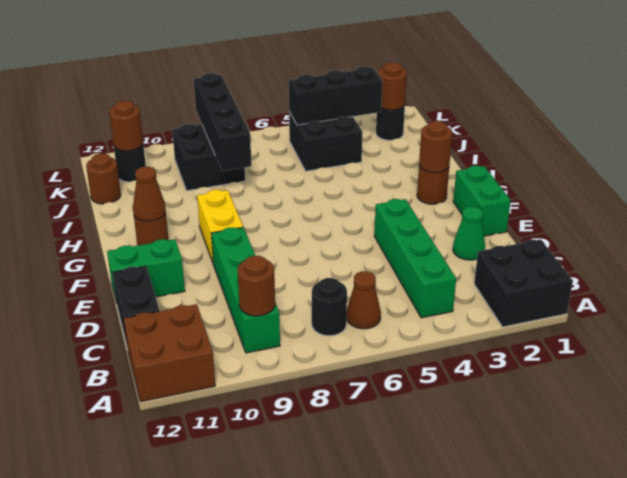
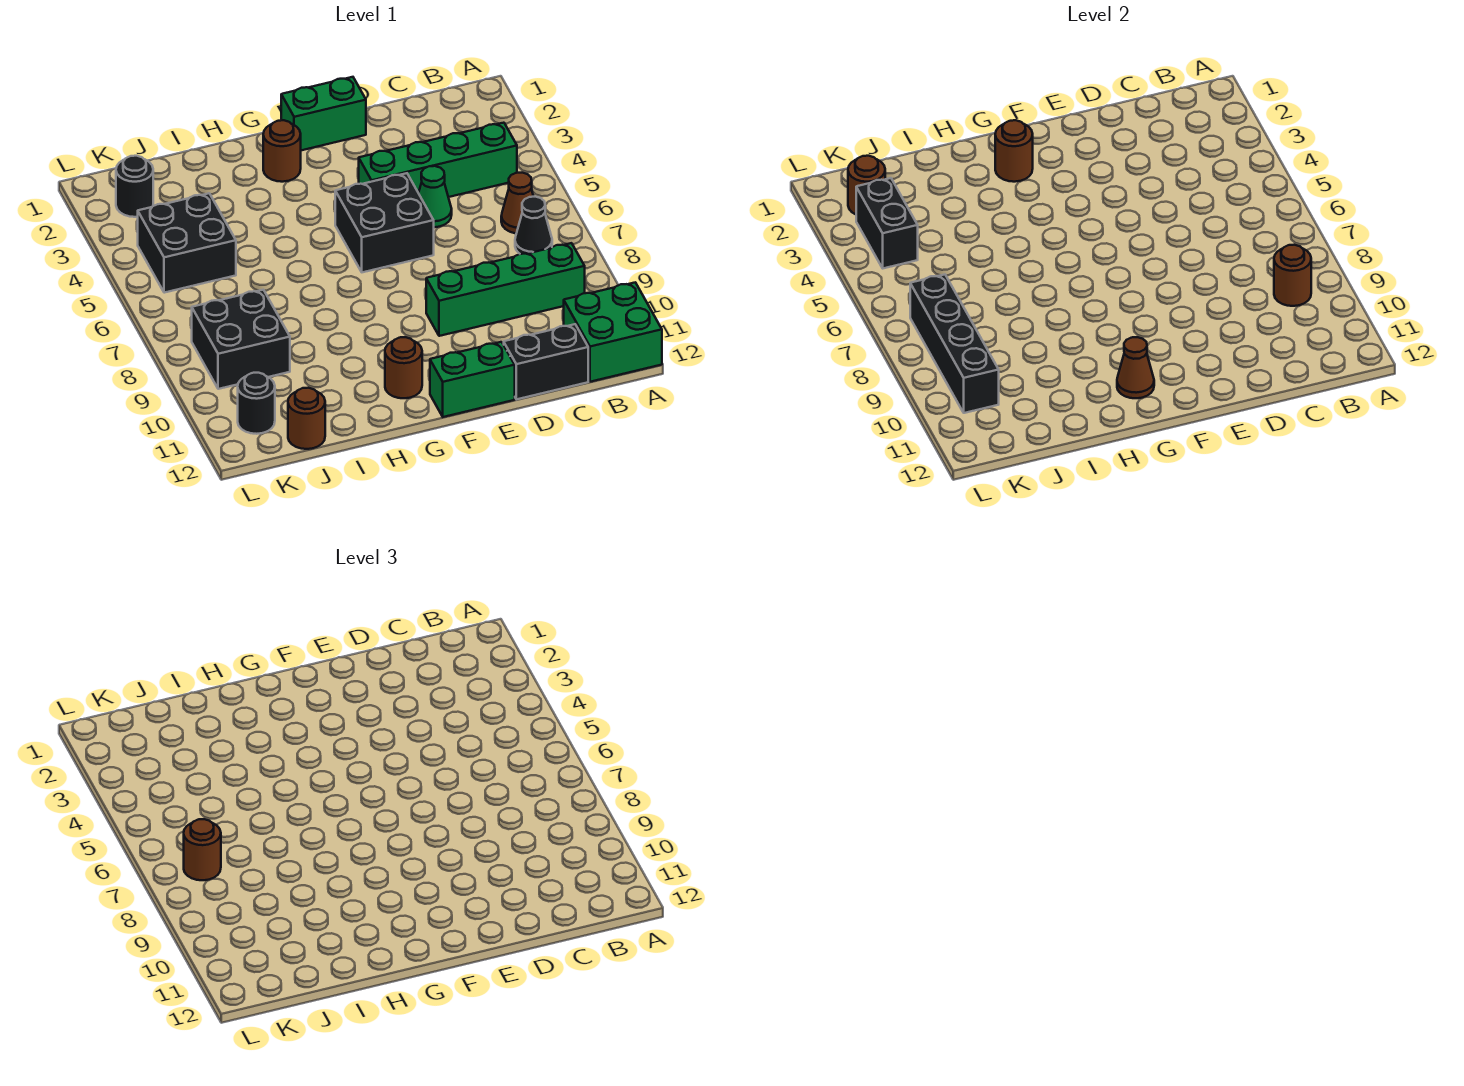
black 2x2 brick [474,240,573,327] -> black 2x2 brick moved to [335,173,434,272]
brown 2x2 brick [124,304,215,402] -> green 2x2 brick [564,282,662,382]
black 1x1 round brick [312,278,347,336] -> black 1x1 cone [515,197,552,254]
green 1x1 cone [453,207,485,260] -> green 1x1 cone moved to [419,166,452,227]
green 1x2 brick [107,239,185,300] -> green 1x2 brick turned to [430,342,515,417]
yellow 1x2 brick [197,190,243,262] -> none
black 1x4 brick [194,73,251,171] -> black 1x4 brick turned to [910,275,999,413]
black 1x3 brick [289,66,382,125] -> black 1x2 brick [856,178,918,268]
brown 1x1 round brick [110,101,143,151] -> brown 1x1 round brick moved to [184,819,221,880]

